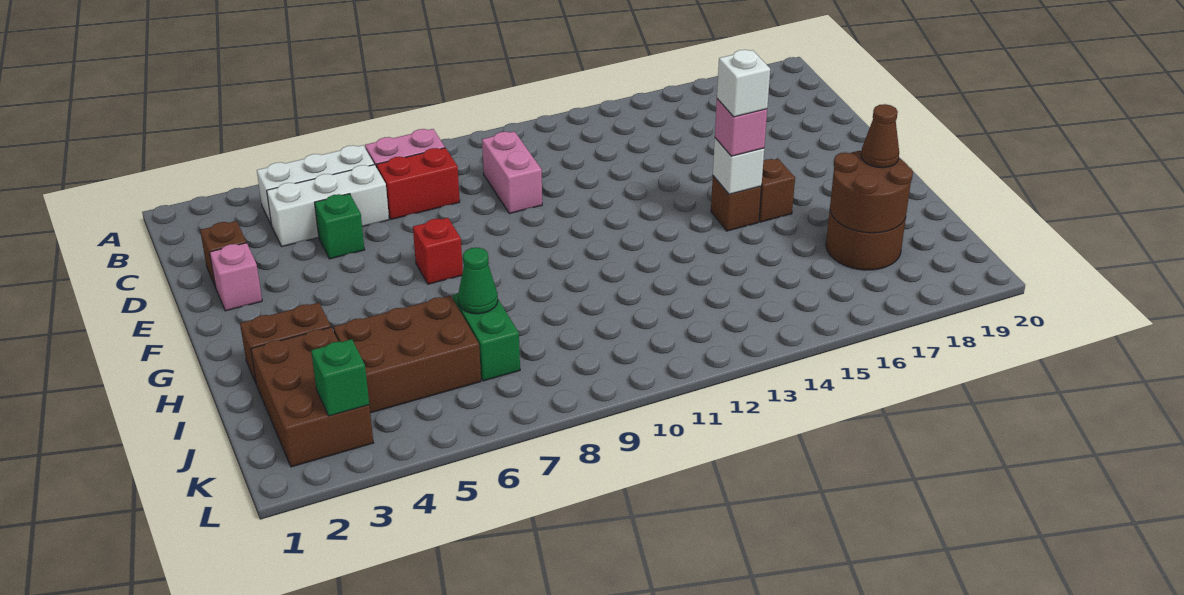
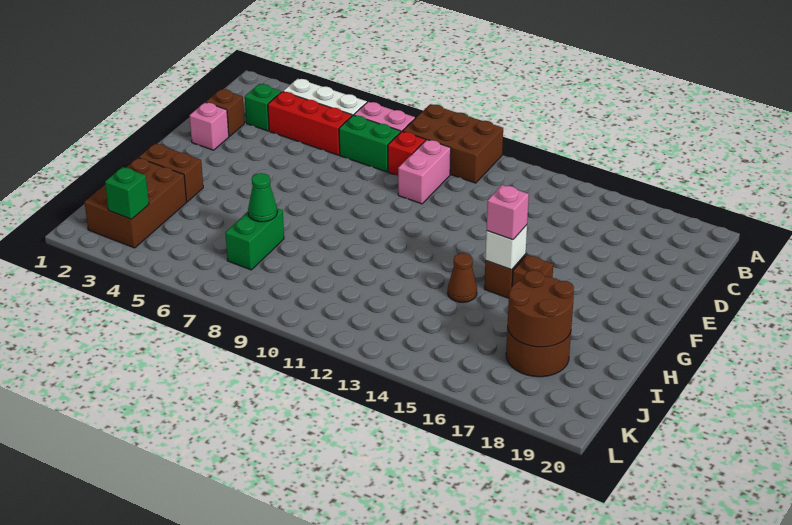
white 1x3 brick [267,165,389,247] -> red 1x3 brick [268,92,352,155]
red 1x2 brick [376,148,460,219] -> green 1x2 brick [339,115,401,172]
green 1x1 brick [314,194,365,259] -> green 1x1 brick moved to [245,84,281,131]
red 1x1 brick [413,218,463,284] -> red 1x1 brick moved to [388,131,426,176]
white 1x1 brick [717,50,770,117] -> none
brown 2x3 brick [333,296,481,413] -> brown 2x3 brick moved to [403,104,503,183]
brown 1x1 cone [861,104,899,168] -> brown 1x1 cone moved to [448,253,477,302]

